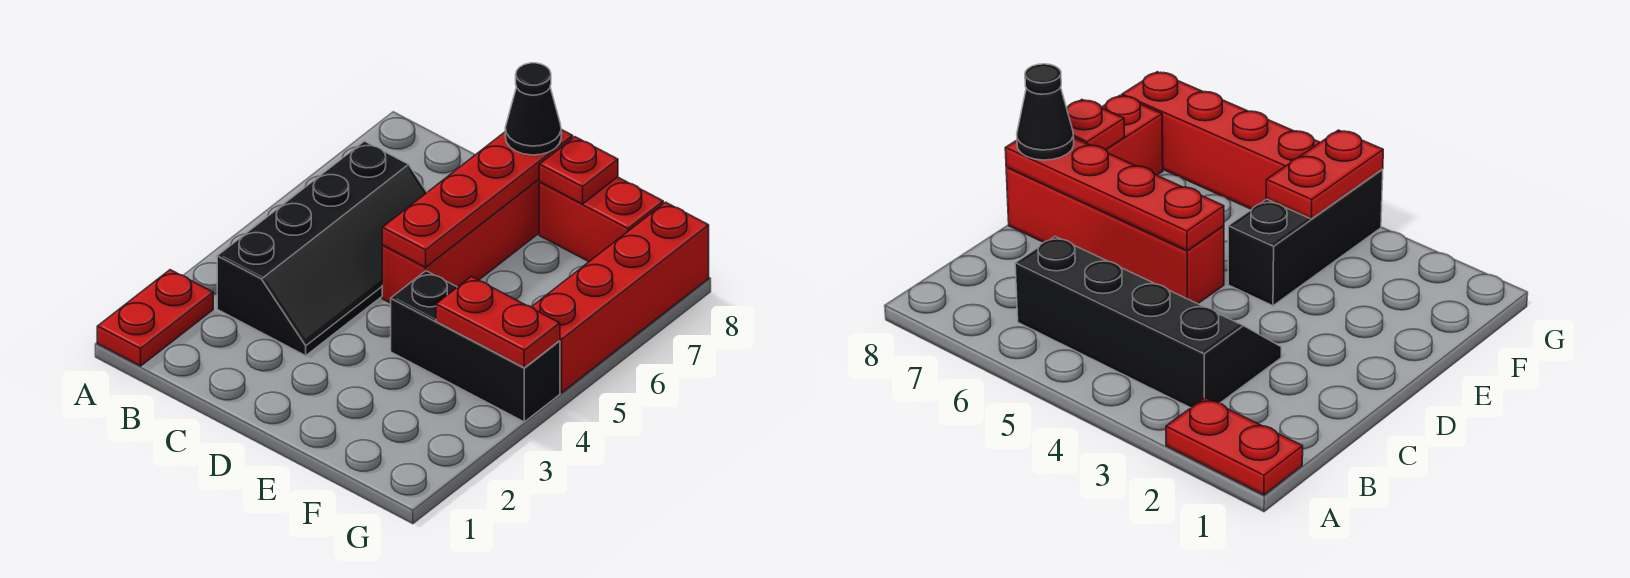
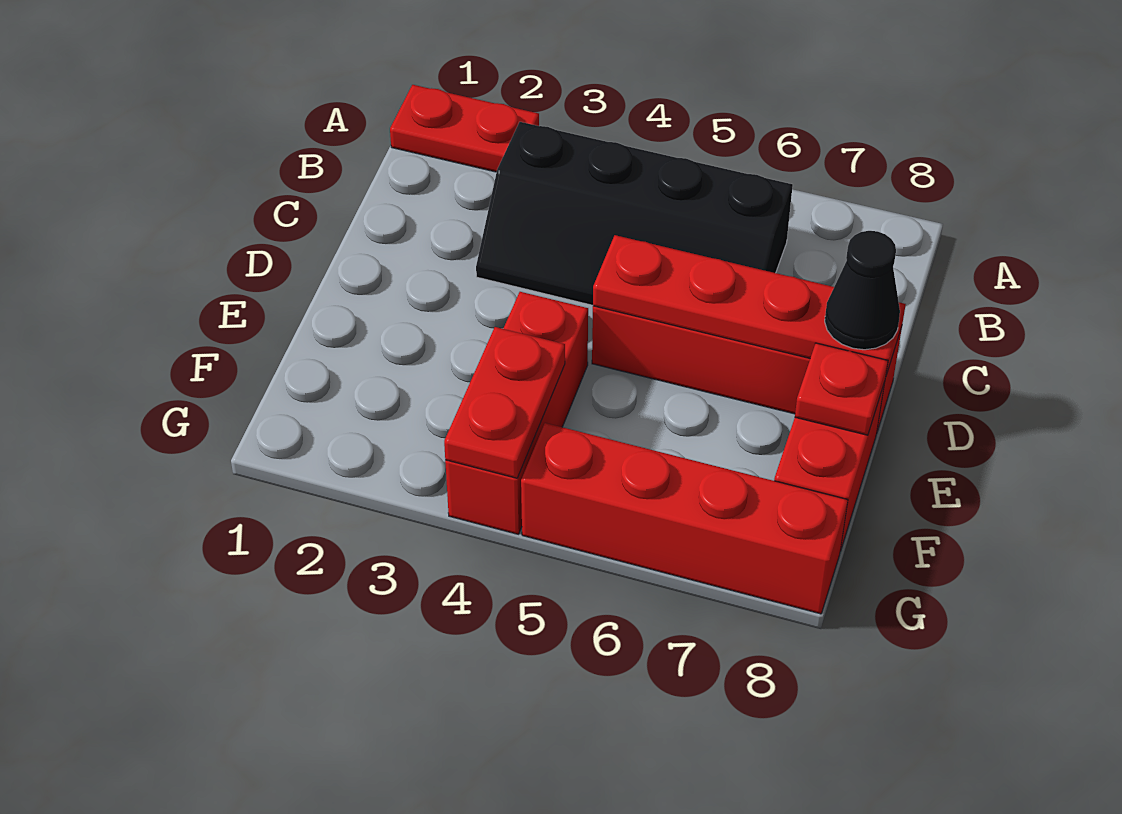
black 1x3 brick [391,271,560,422] -> red 1x3 brick [445,292,588,534]

